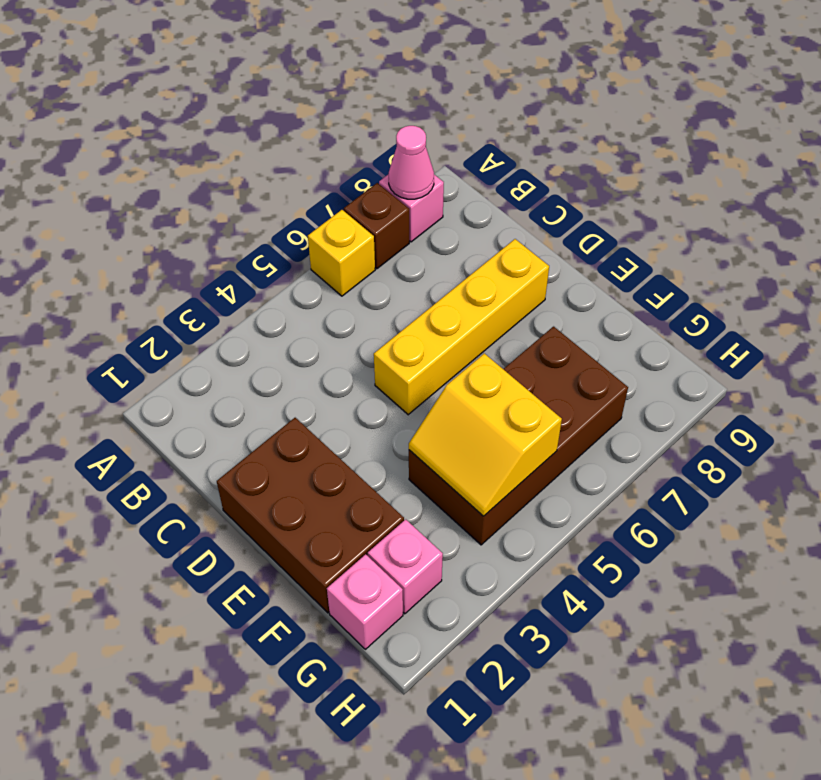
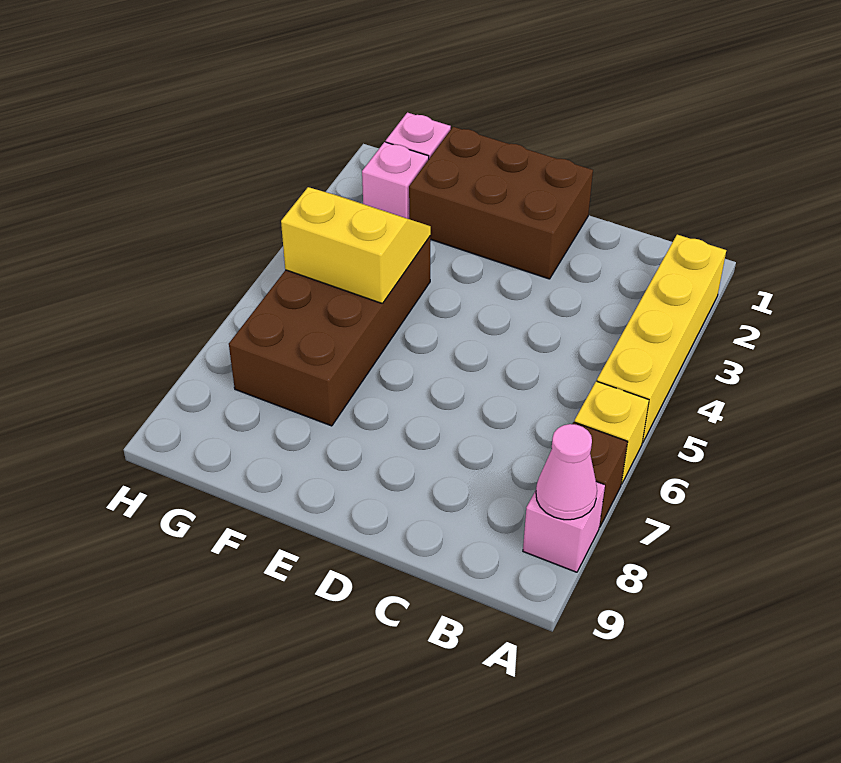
yellow 1x4 brick [374,239,549,415] -> yellow 1x4 brick moved to [597,235,726,443]

